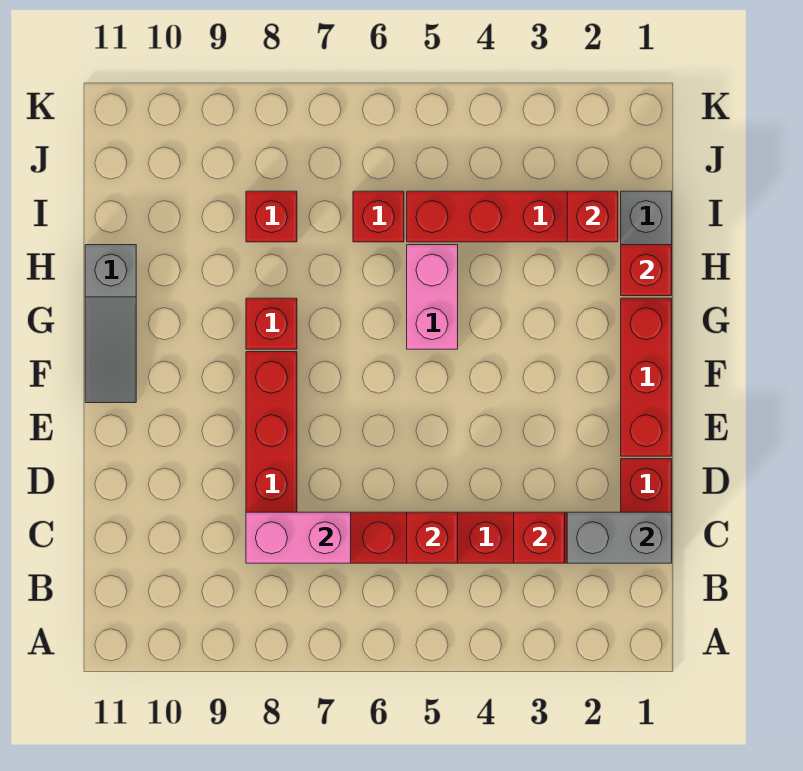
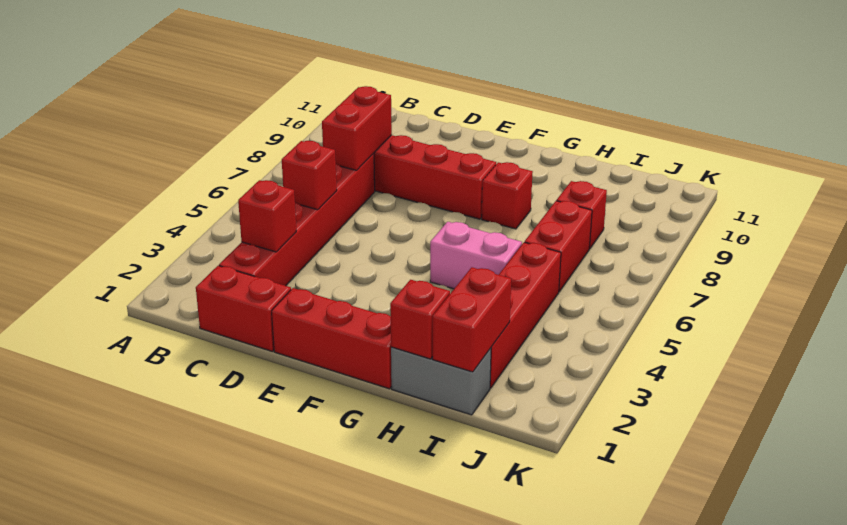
grey 1x2 brick [567,512,672,563] -> none
pink 1x2 brick [246,512,351,563] -> red 1x2 brick [322,86,392,170]
grey 1x3 slope [85,245,136,403] -> none
red 1x1 brick [567,191,618,242] -> red 1x2 brick [433,267,511,372]
red 1x1 brick [353,191,404,242] -> red 1x2 brick [525,201,592,292]

